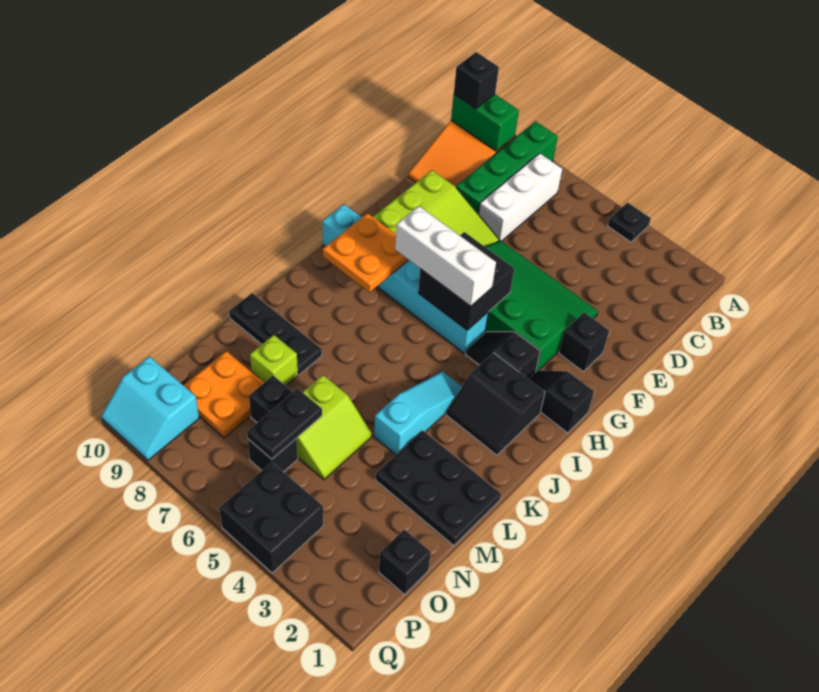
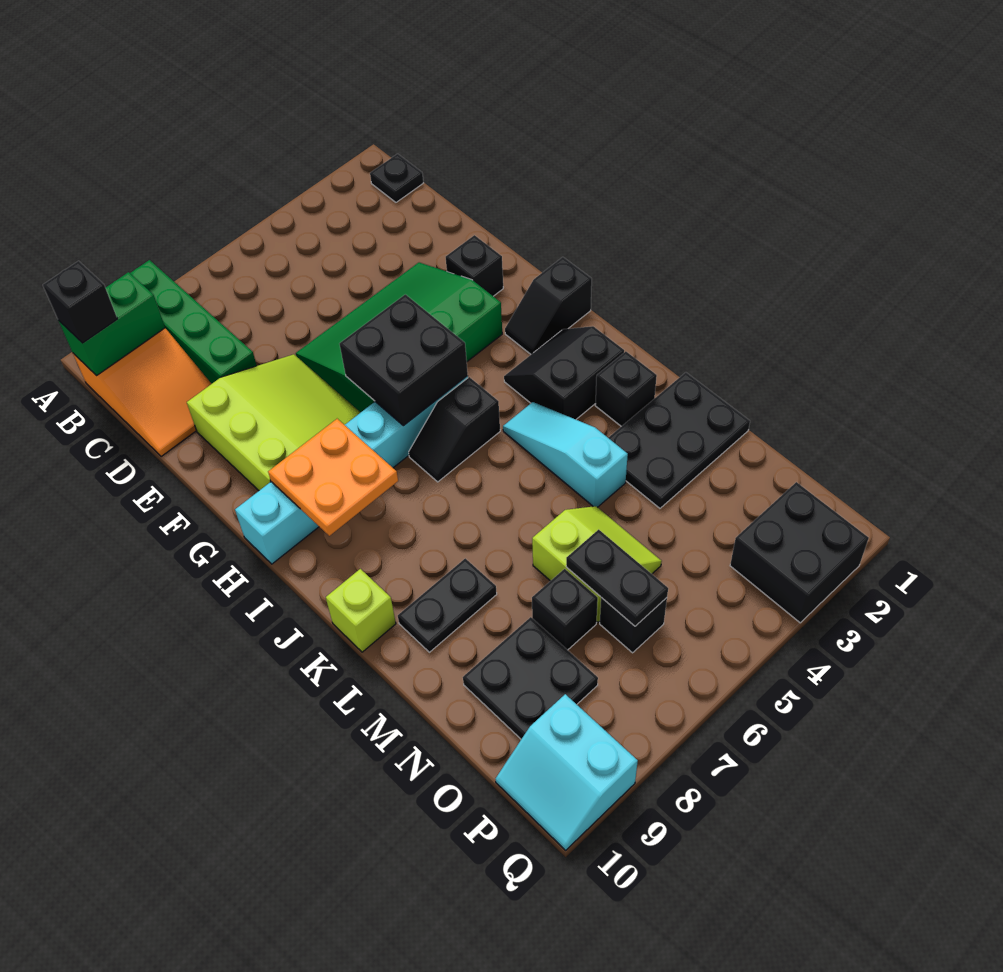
black 1x1 plate [608,203,651,242] -> black 1x1 plate moved to [370,154,423,202]
white 1x3 brick [479,153,562,241] -> none
black 1x2 slope [465,332,540,379] -> black 1x2 slope moved to [409,377,500,482]
white 1x3 brick [395,206,496,306] -> none
black 2x2 slope [446,353,545,455] -> black 2x2 slope turned to [504,326,624,419]
black 1x3 plate [229,293,322,375] -> black 1x2 plate [398,558,497,652]
lime 1x1 brick [250,335,298,386] -> lime 1x1 brick moved to [326,569,396,652]
orange 2x2 plate [183,351,264,438] -> black 2x2 plate [463,617,598,739]
black 1x1 brick [379,529,431,595] -> black 1x1 brick moved to [595,351,657,426]
black 2x2 brick [219,462,323,573] -> black 2x2 brick moved to [730,482,869,623]
cyan 2x2 slope [101,356,199,460] -> cyan 2x2 slope turned to [495,694,638,850]

